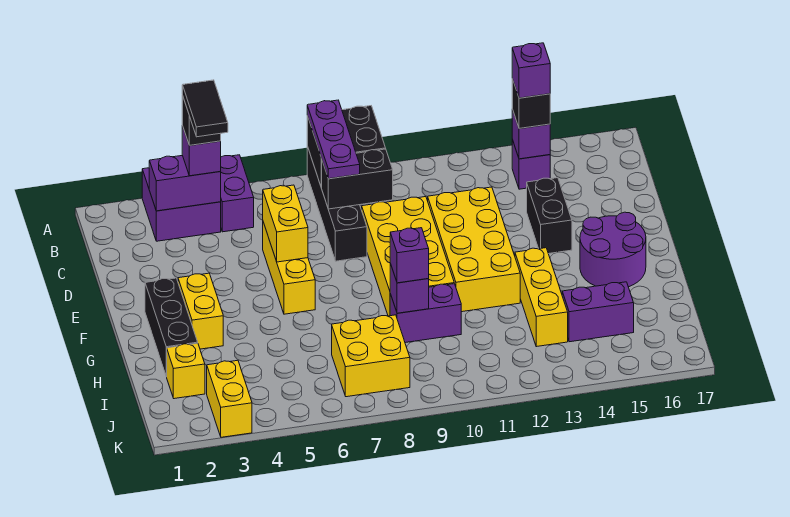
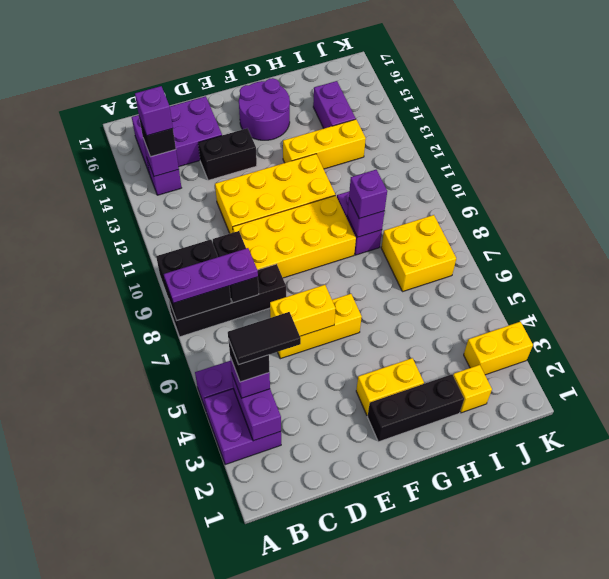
none -> purple 2x3 brick [132,96,222,174]

